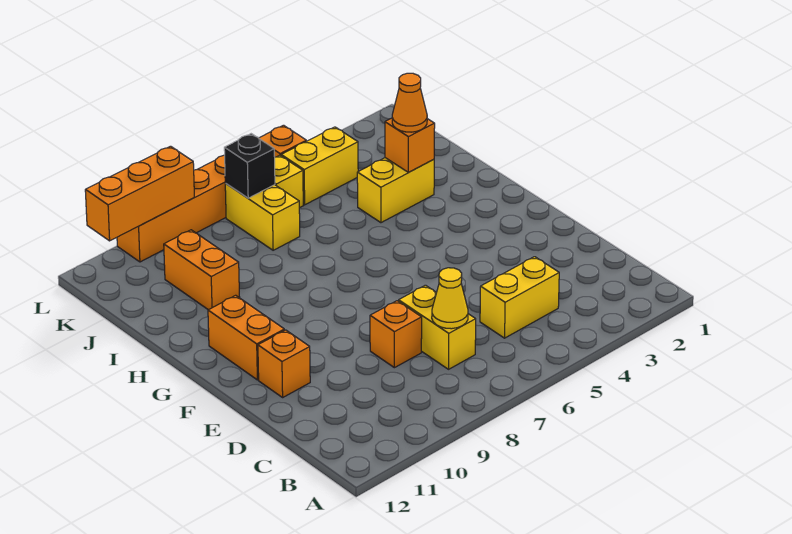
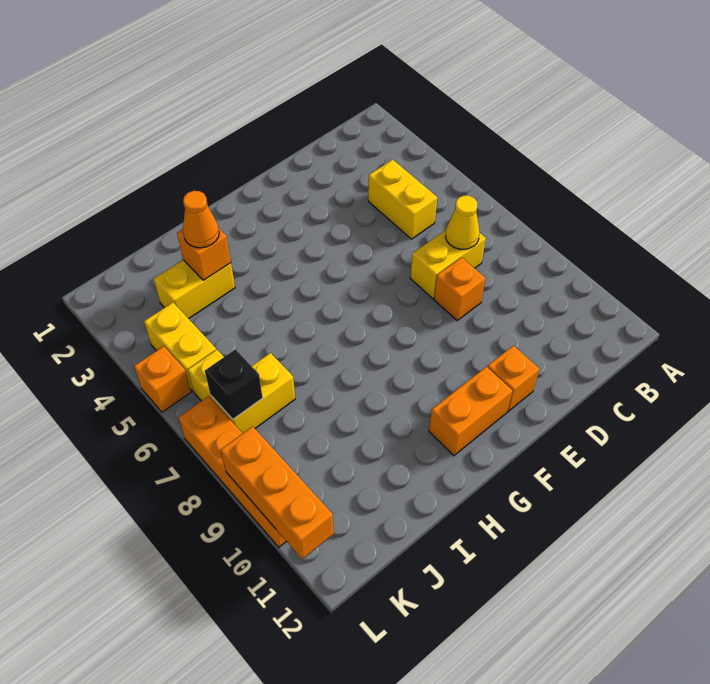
yellow 1x2 brick [357,158,434,223] -> yellow 1x2 brick turned to [154,260,235,319]
orange 1x2 brick [164,230,240,310] -> none

